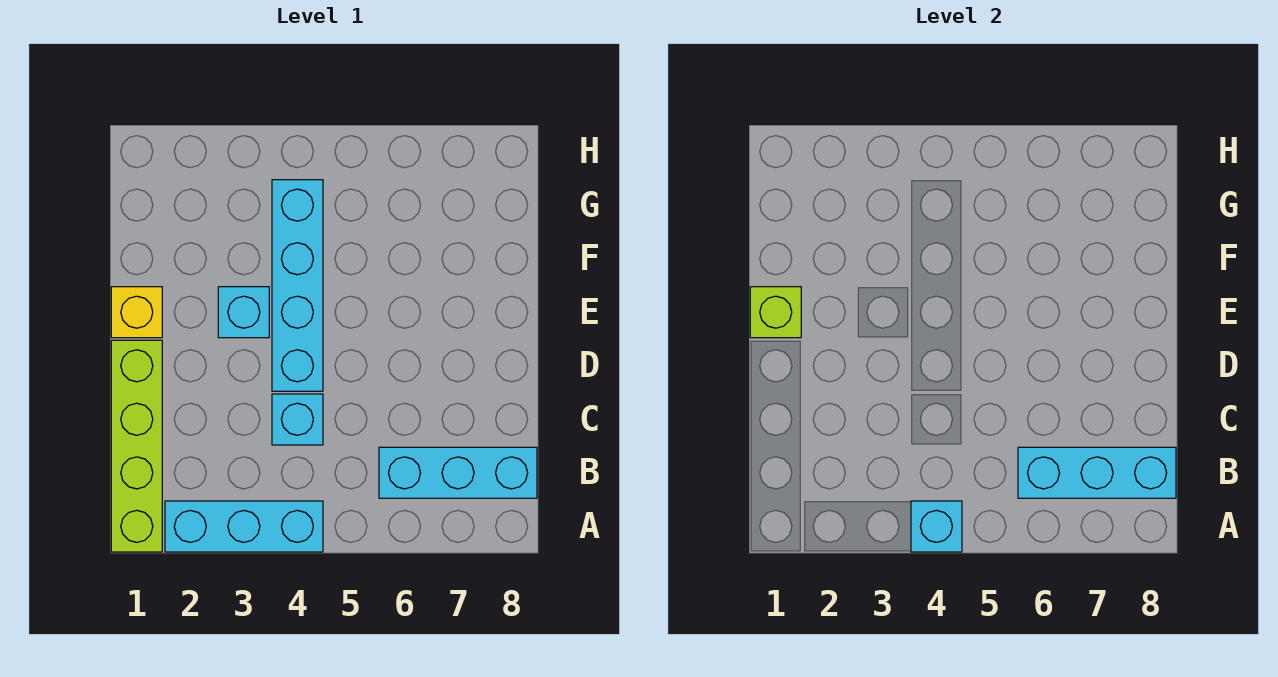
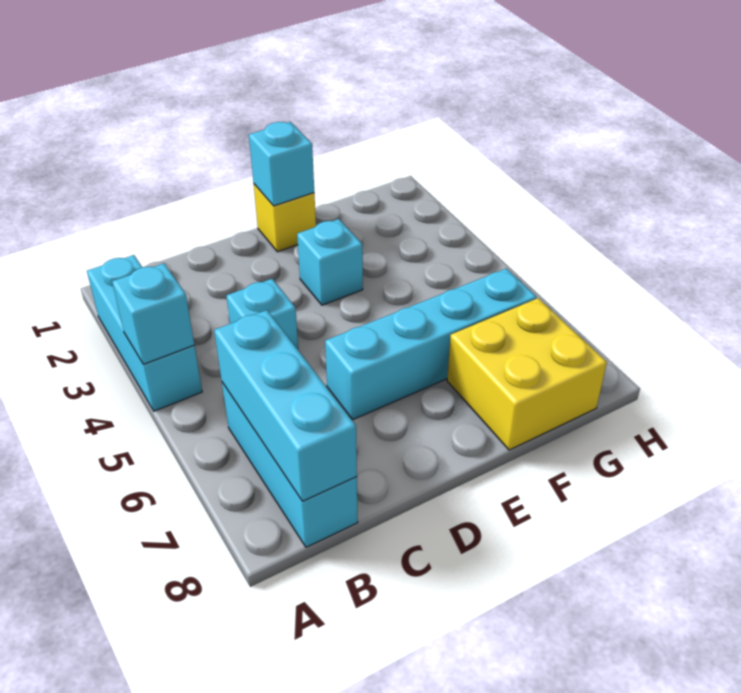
lime 1x4 brick [111,340,162,552] -> none
cyan 1x4 brick [272,180,323,391] -> cyan 1x4 brick moved to [325,268,537,419]
lime 1x1 brick [750,287,801,338] -> cyan 1x1 brick [249,122,314,206]
none -> yellow 2x2 brick [447,298,607,450]

